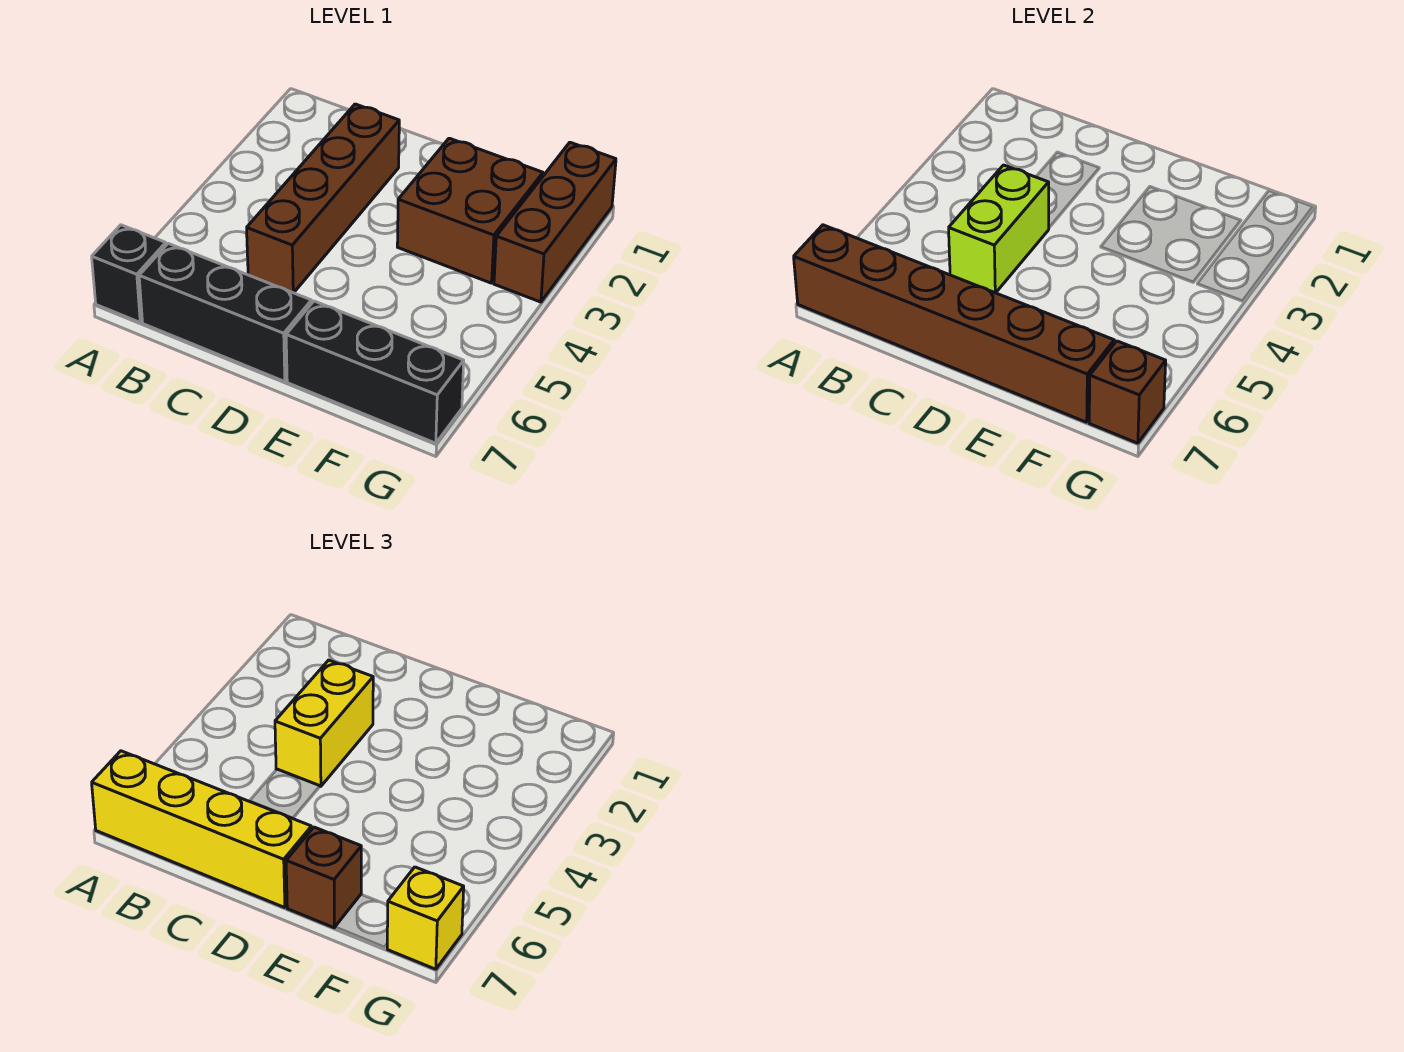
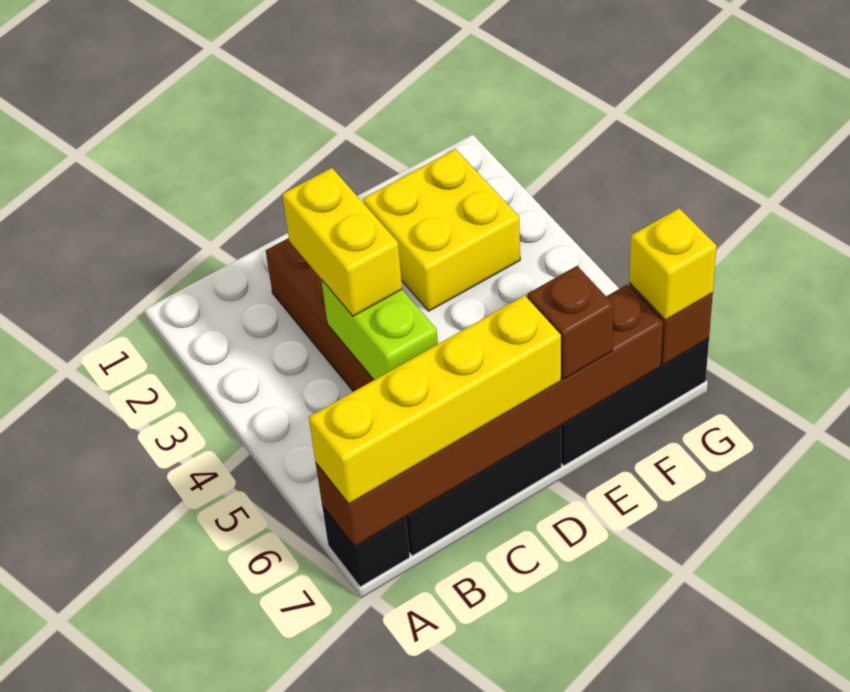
brown 2x2 brick [397,138,543,283] -> yellow 2x2 brick [363,149,520,311]
brown 1x3 brick [494,142,616,302] -> none

